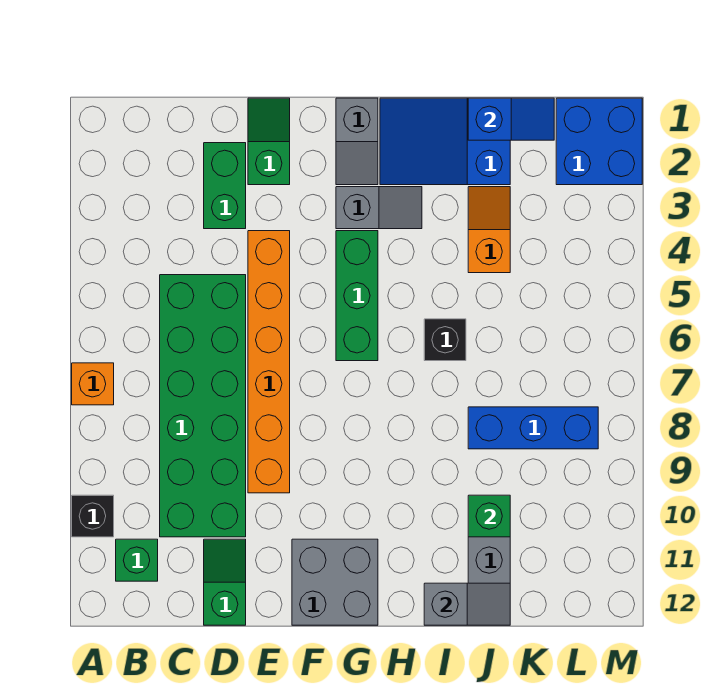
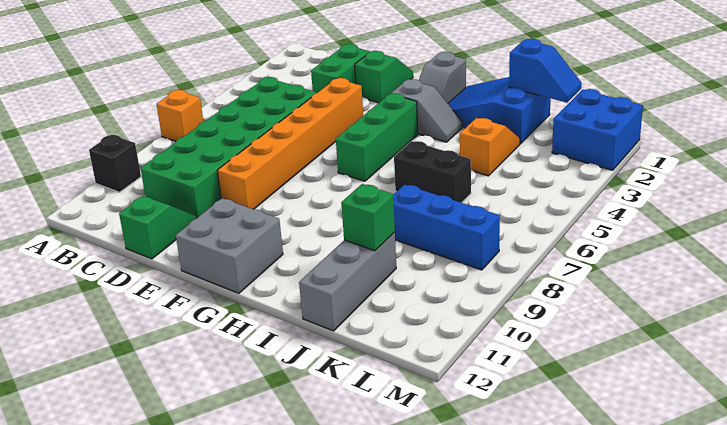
green 1x1 brick [116,539,158,581] -> none
black 1x1 brick [424,319,466,361] -> black 1x2 brick [394,141,471,203]
grey 1x2 slope [424,583,510,625] -> none

